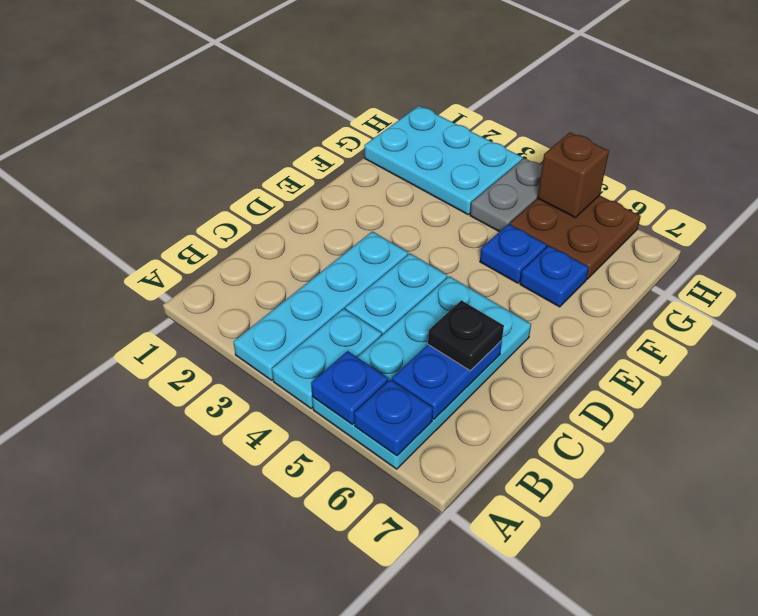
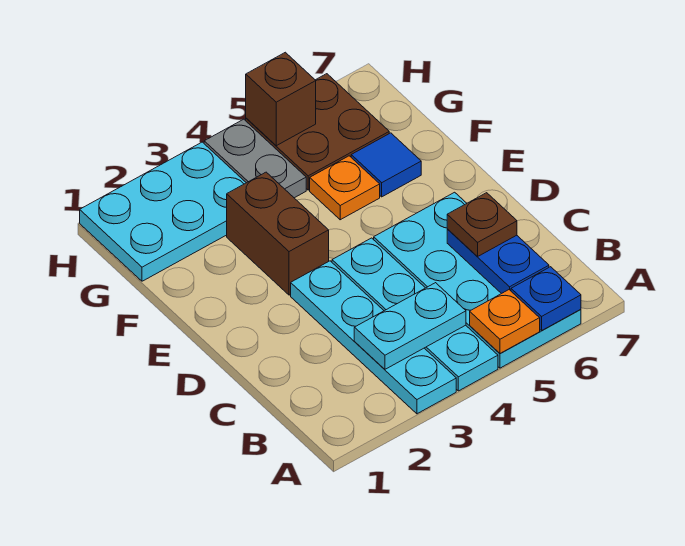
blue 1x1 plate [311,351,388,424] -> orange 1x1 plate [470,290,540,354]
none -> cyan 1x2 plate [354,283,466,369]
black 1x1 plate [428,300,504,371] -> brown 1x1 plate [447,193,517,256]
none -> brown 1x2 brick [227,172,329,295]
blue 1x1 plate [480,224,547,283] -> orange 1x1 plate [310,156,380,220]
blue 1x1 plate [520,246,589,307] -> blue 1x1 tile [351,133,421,197]

